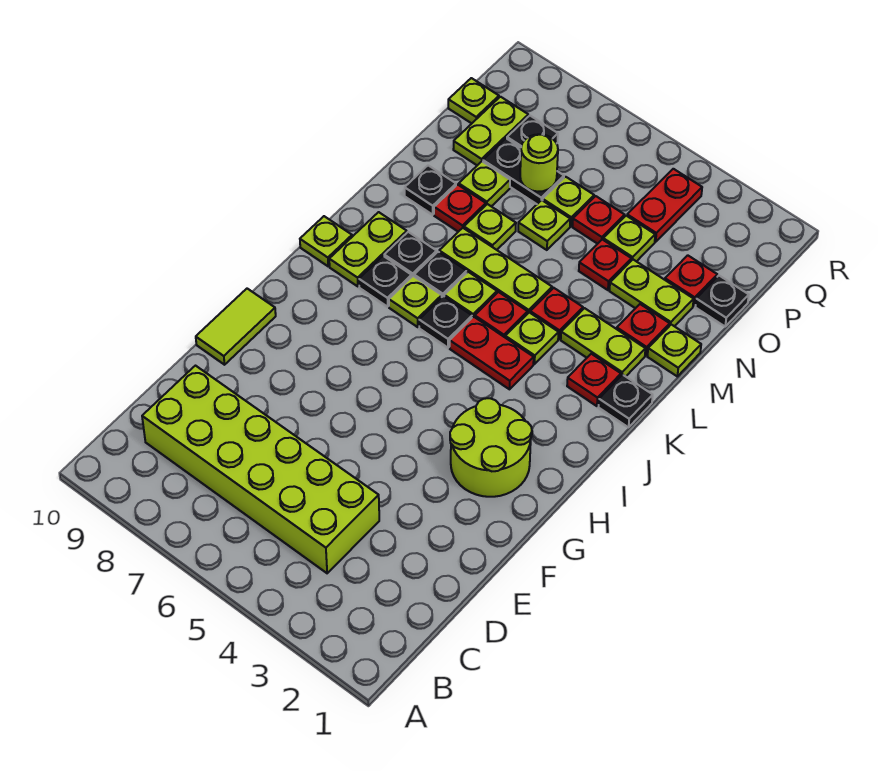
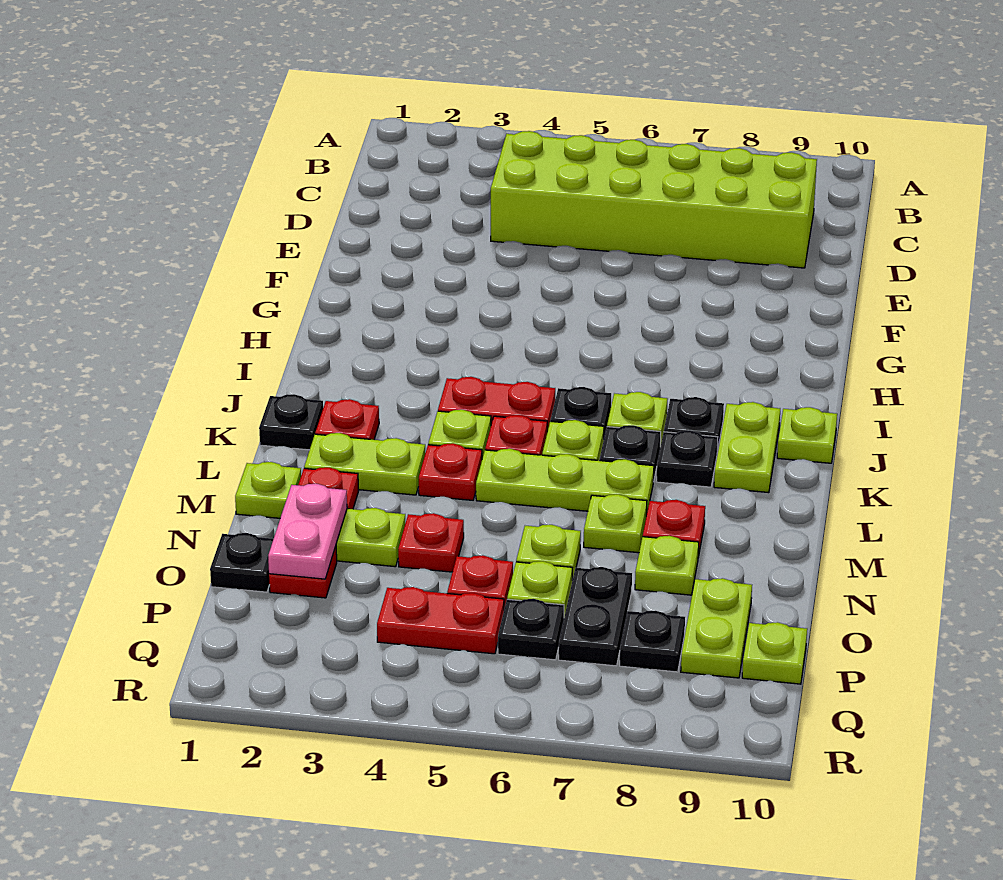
lime 1x2 tile [196,289,276,365] -> none
lime 2x2 round brick [450,398,532,497] -> none
black 1x1 plate [405,165,456,215] -> black 1x1 plate moved to [498,599,564,660]
none -> pink 1x2 plate [268,484,347,579]
lime 1x1 plate [603,216,655,262] -> none
black 1x2 plate [483,138,564,204] -> black 1x2 plate turned to [559,567,632,666]
lime 1x1 round brick [520,134,558,192] -> none
red 1x2 plate [627,169,702,242] -> red 1x2 plate turned to [377,587,504,654]

